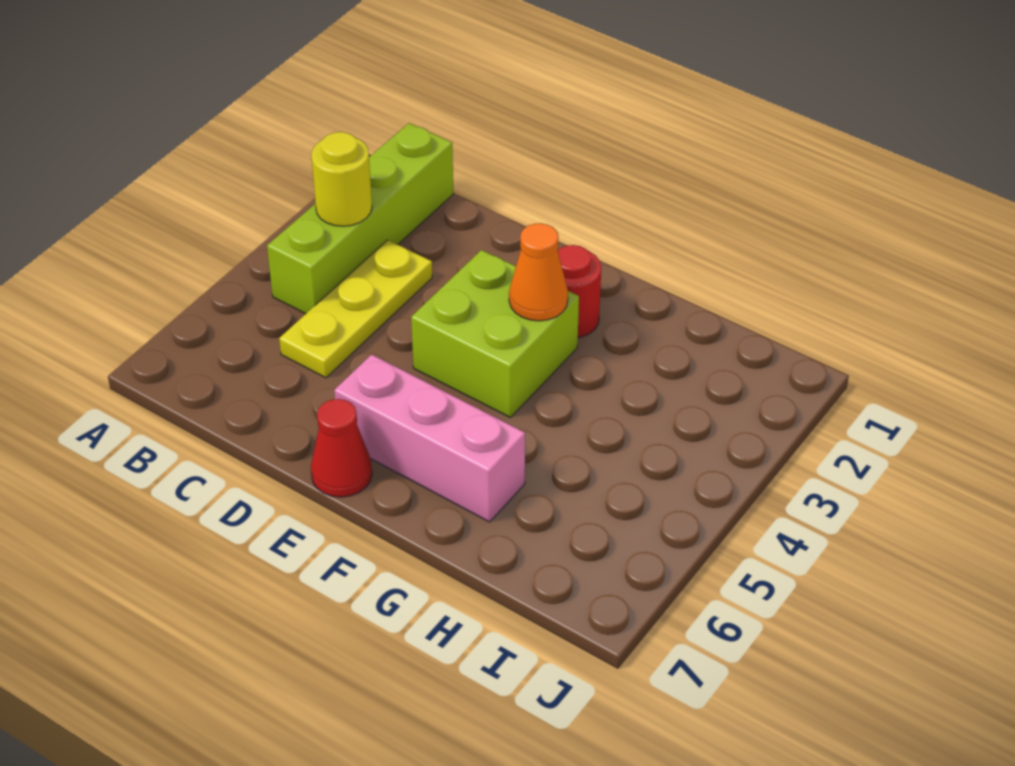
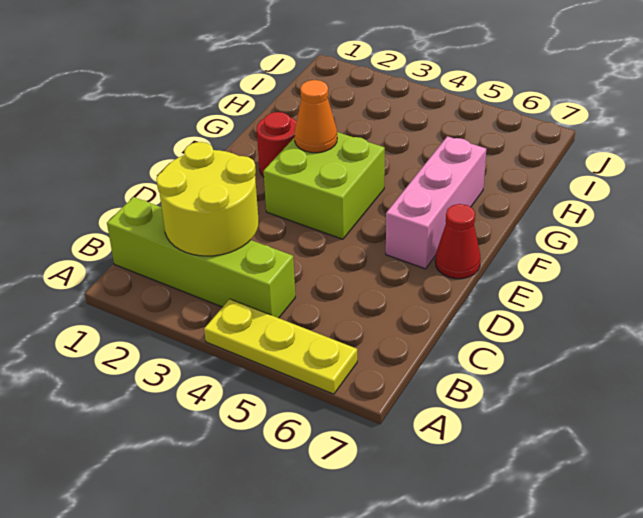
yellow 1x1 round brick [311,132,372,226] -> yellow 2x2 round brick [156,142,259,256]
yellow 1x3 plate [279,240,432,378] -> yellow 1x3 plate moved to [204,299,357,394]

